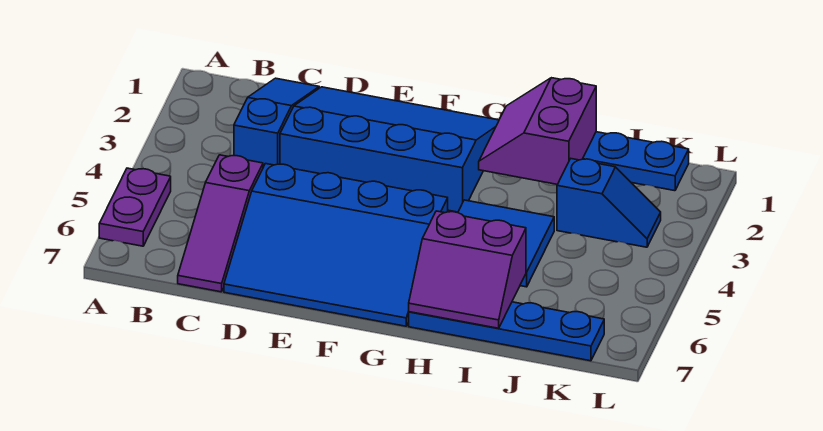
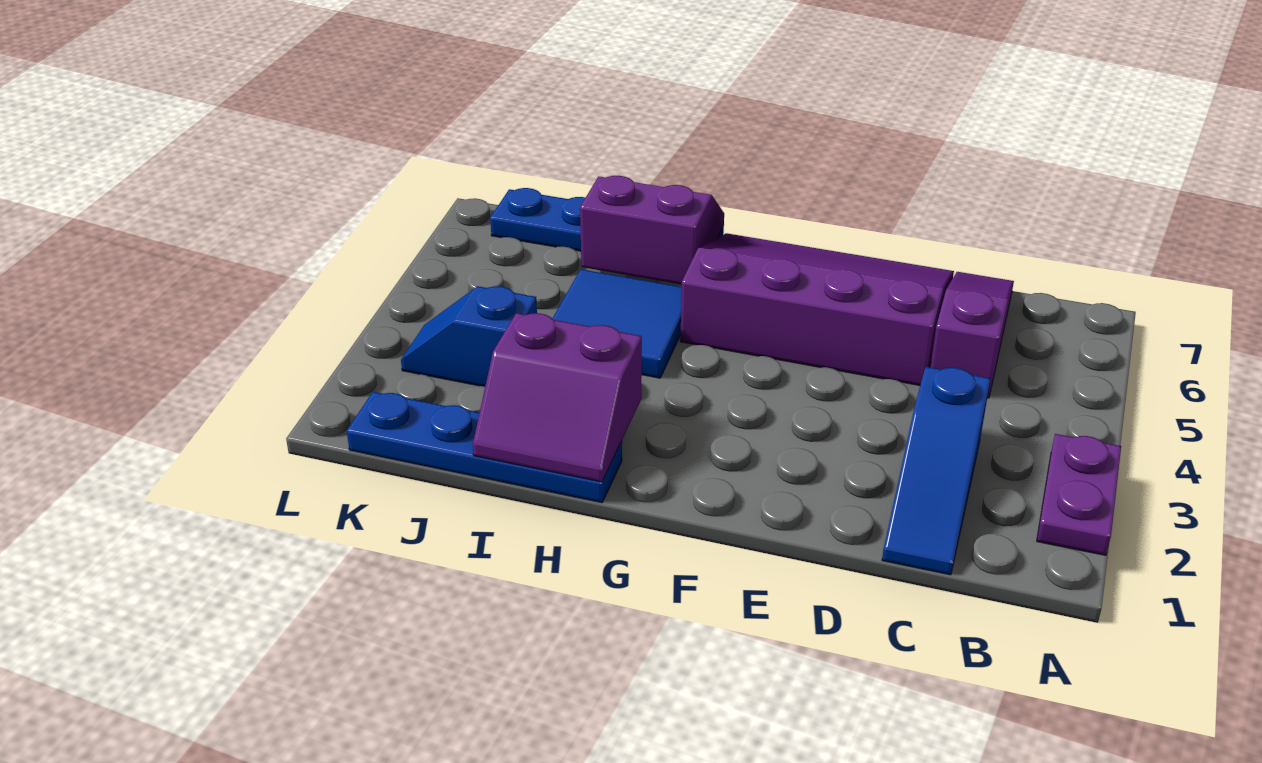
purple 1x2 plate [99,168,171,246] -> purple 1x2 plate moved to [1037,434,1121,555]
blue 3x4 slope [280,87,499,212] -> none
blue 3x4 slope [224,164,448,326] -> purple 3x4 slope [680,233,954,385]
purple 2x2 slope [479,78,596,184] -> purple 2x2 slope turned to [473,313,642,482]

